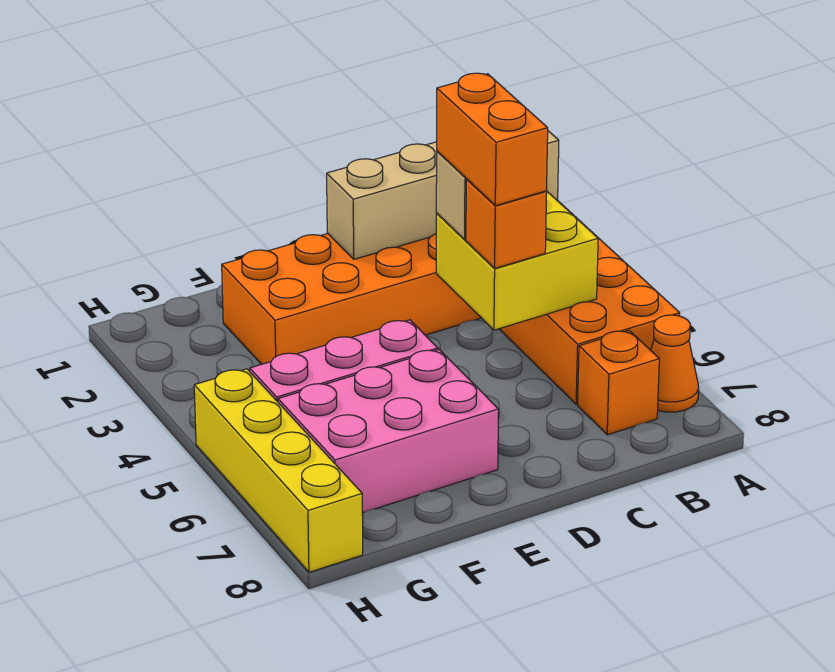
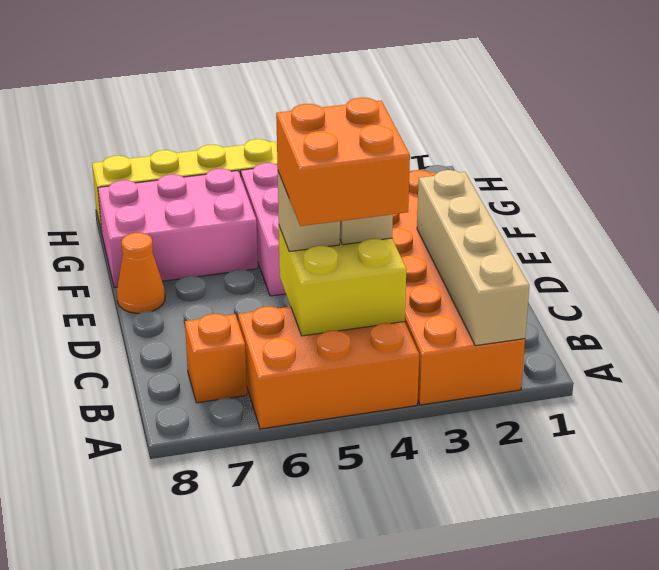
orange 1x1 cone [651,315,699,412] -> orange 1x1 cone moved to [117,233,165,313]
orange 1x2 brick [437,73,548,206] -> orange 2x2 brick [276,98,410,226]
orange 1x1 brick [466,179,547,268] -> tan 1x1 brick [278,172,340,252]
pink 2x3 brick [278,350,499,513] -> pink 2x3 brick turned to [98,169,258,288]

